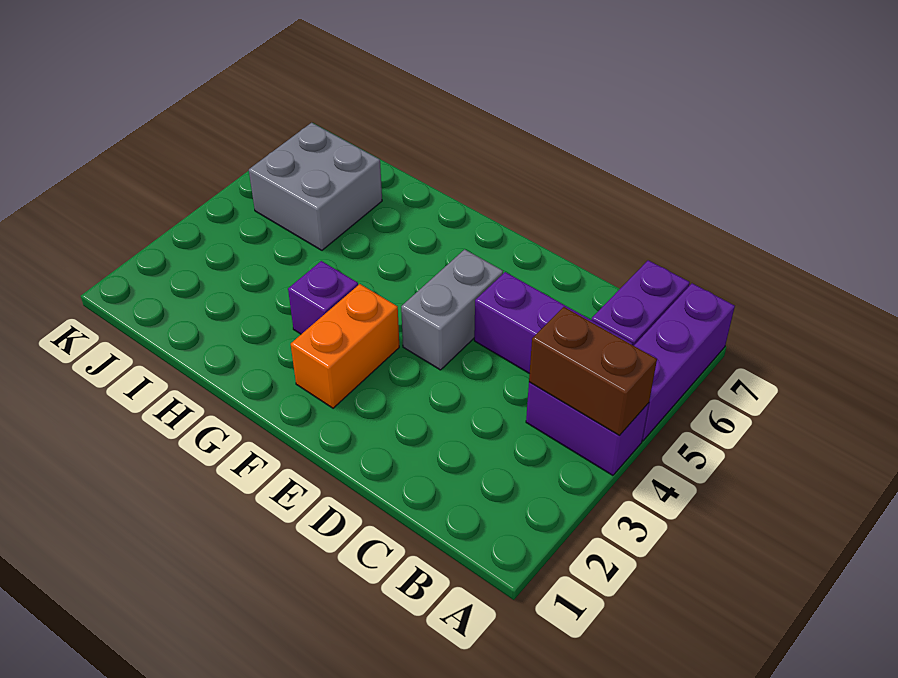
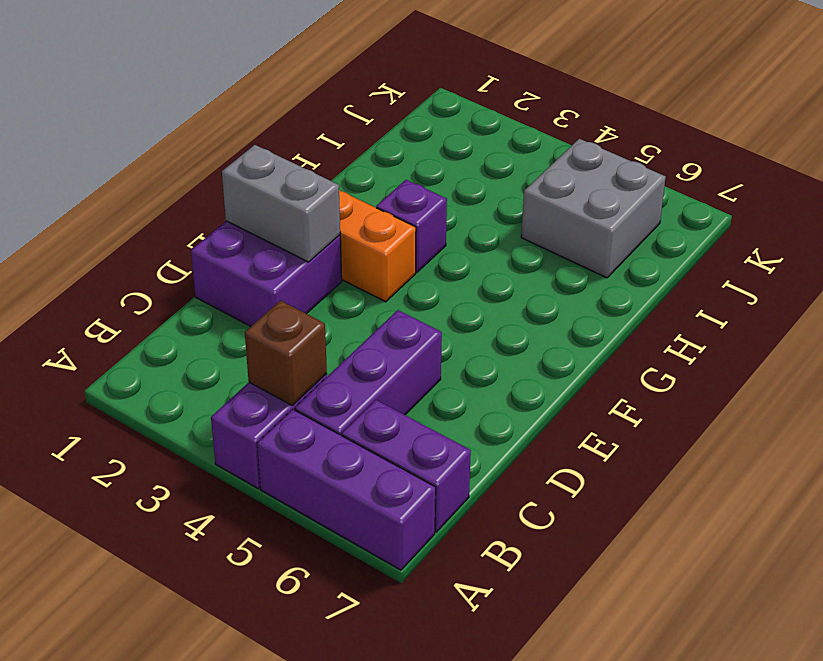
brown 1x2 brick [529,307,657,435] -> brown 1x1 brick [245,301,327,406]
none -> purple 2x2 brick [191,221,342,326]
grey 1x2 brick [401,249,503,370] -> grey 1x2 brick moved to [222,145,340,262]

